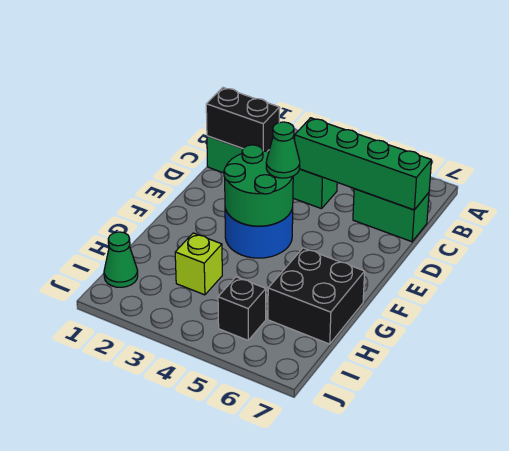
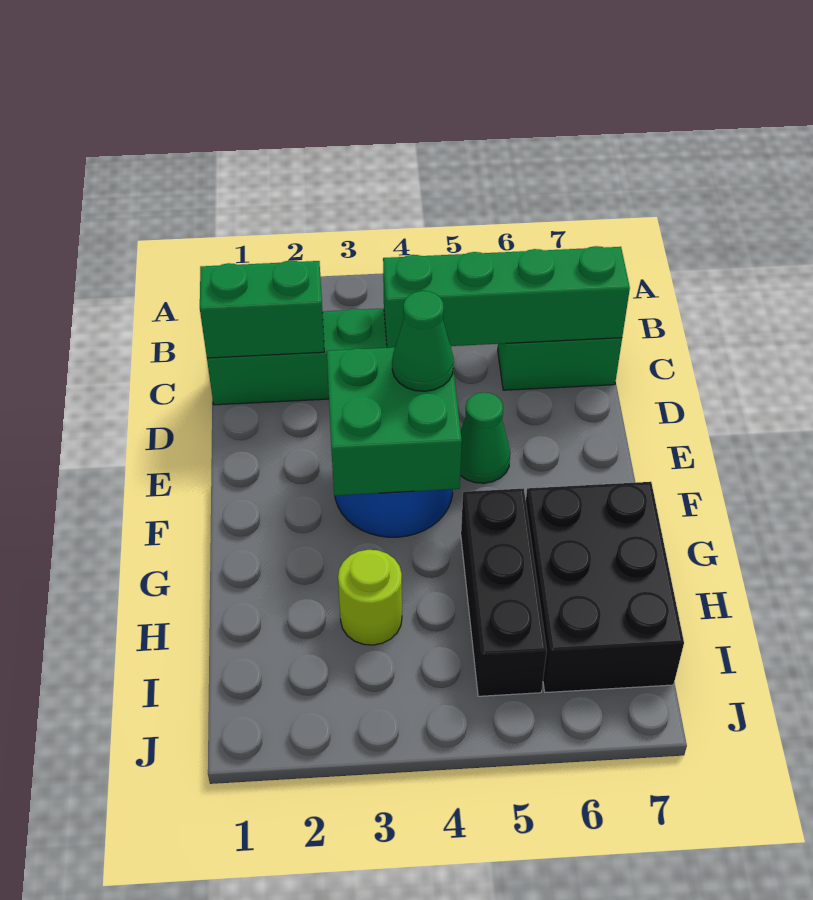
black 1x2 brick [206,88,280,151] -> green 1x2 brick [200,261,324,358]
green 2x2 round brick [224,145,293,226] -> green 2x2 brick [327,345,462,496]
black 2x2 brick [268,248,365,344] -> black 2x3 brick [526,482,684,693]
lime 1x1 brick [175,233,222,295] -> lime 1x1 round brick [338,550,402,645]
green 1x1 cone [104,232,138,287] -> green 1x1 cone moved to [460,392,510,483]
black 1x1 brick [218,277,266,340] -> black 1x3 brick [461,488,547,696]

